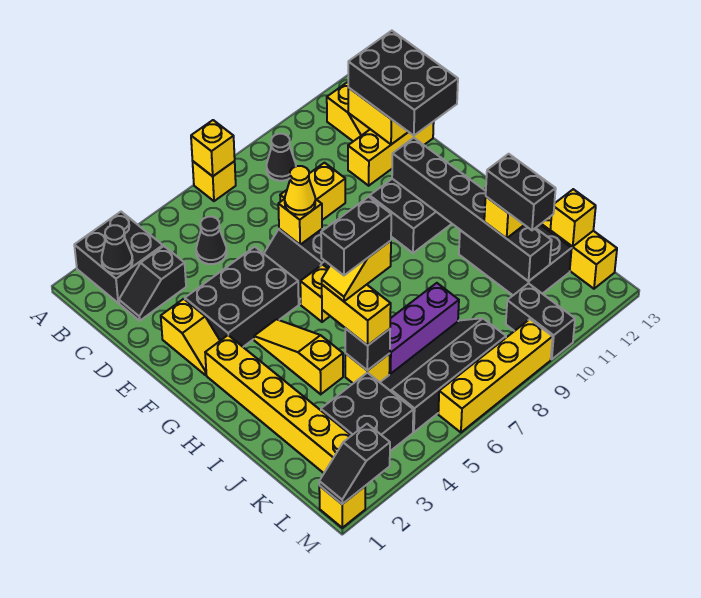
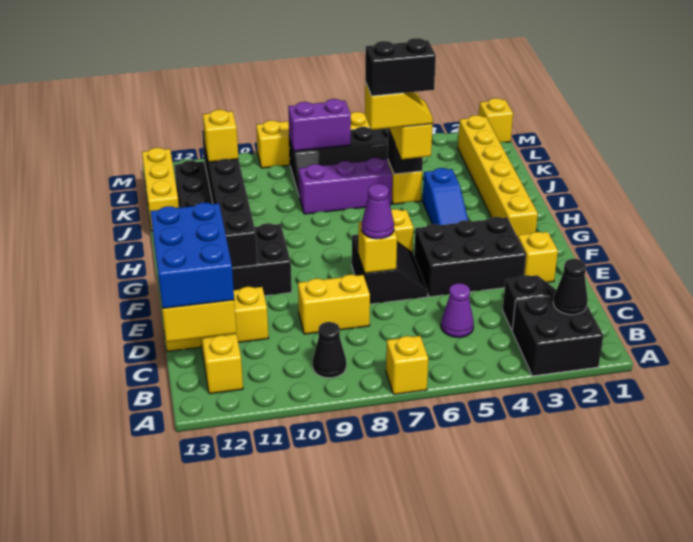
yellow 1x1 brick [191,120,235,176] -> none
black 1x1 cone [196,217,226,264] -> purple 1x1 cone [441,283,474,337]
black 2x3 brick [348,31,458,136] -> blue 2x3 brick [150,203,234,309]
yellow 1x1 cone [285,166,315,215] -> purple 1x1 cone [362,184,394,239]
yellow 1x3 slope [254,319,343,394] -> blue 1x3 slope [423,168,468,225]
black 1x2 brick [486,154,556,230] -> none
black 2x2 brick [321,373,413,451] -> none
yellow 1x1 brick [550,189,596,247] -> none
none -> purple 1x2 brick [288,99,351,151]
black 1x2 brick [506,283,575,359] -> none
black 1x2 slope [319,424,390,504] -> none

